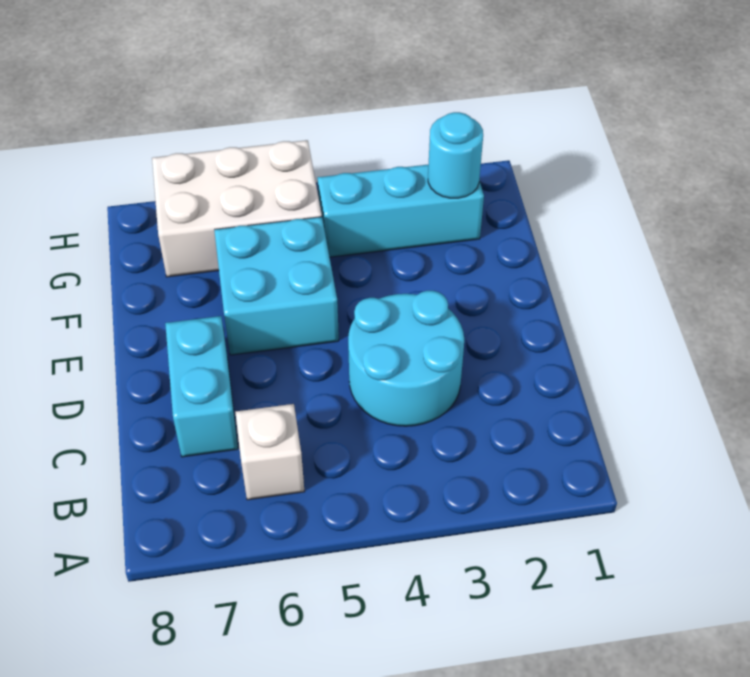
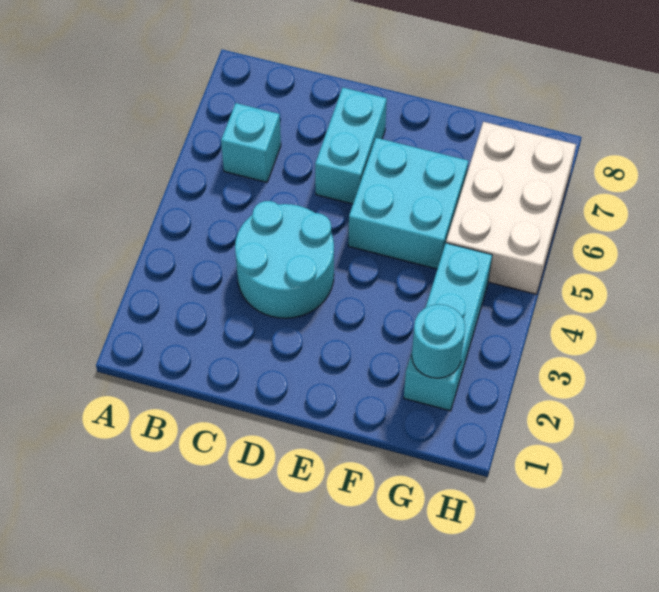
white 1x1 brick [235,404,305,500] -> cyan 1x1 brick [221,103,281,182]
cyan 1x2 brick [165,316,238,457] -> cyan 1x2 brick turned to [315,88,387,204]

